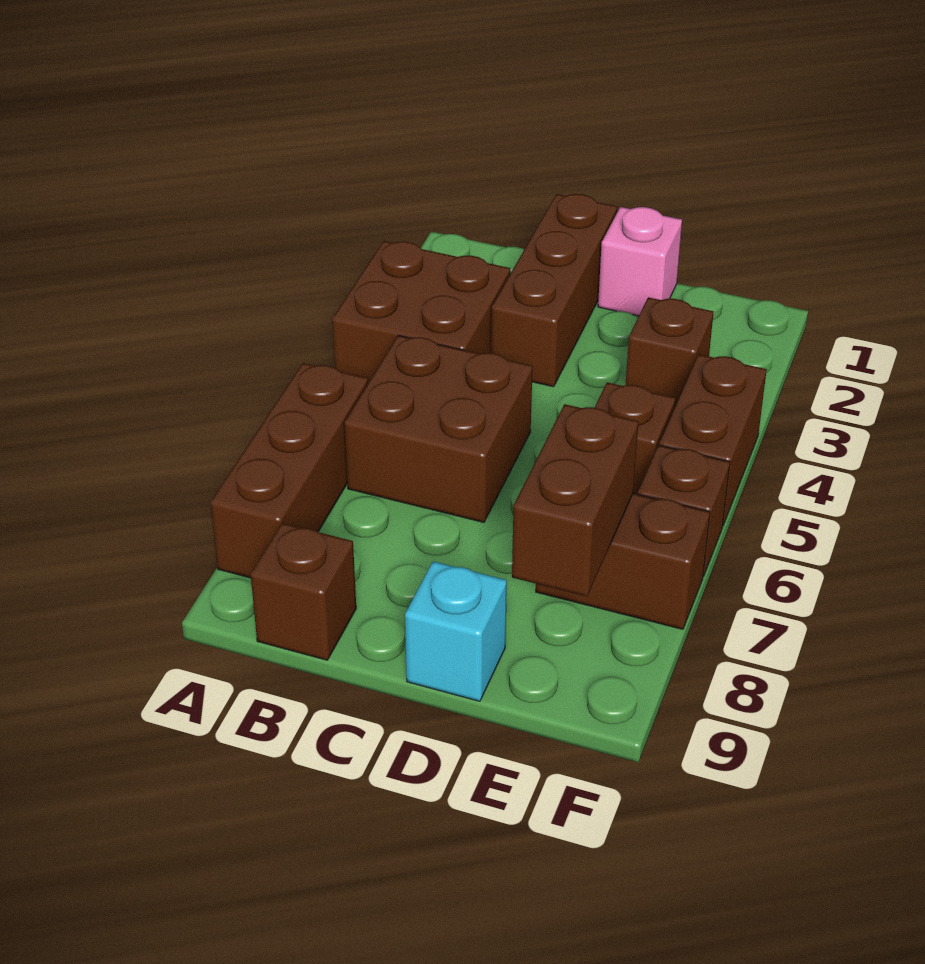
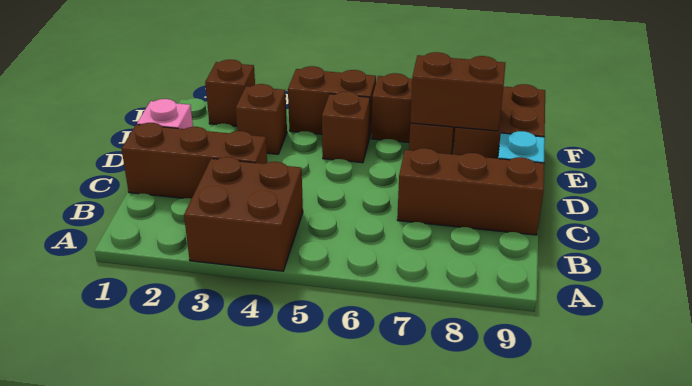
brown 1x3 brick [210,363,368,578] -> brown 1x3 brick moved to [397,148,544,235]
brown 2x2 brick [344,335,533,522] -> brown 2x2 brick moved to [453,84,545,159]
brown 1x1 brick [251,523,356,660] -> brown 1x1 brick moved to [205,60,255,126]

